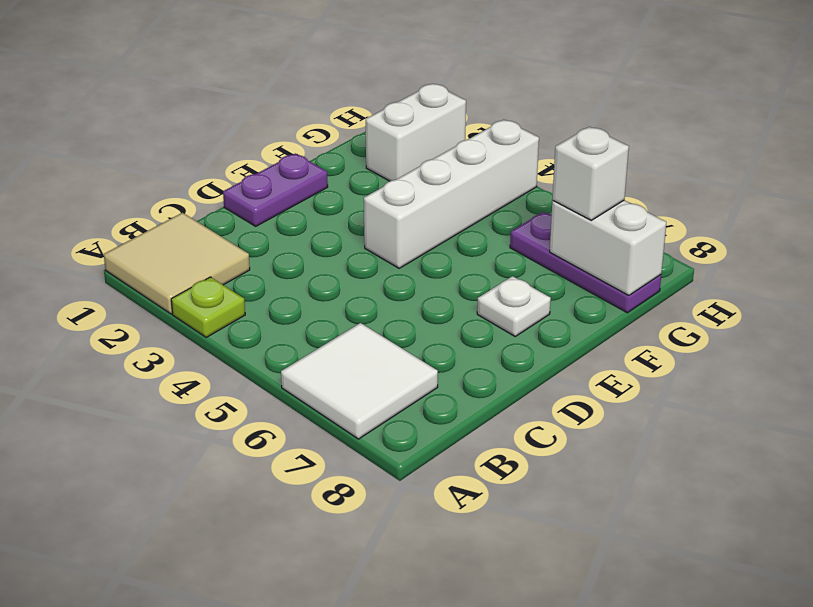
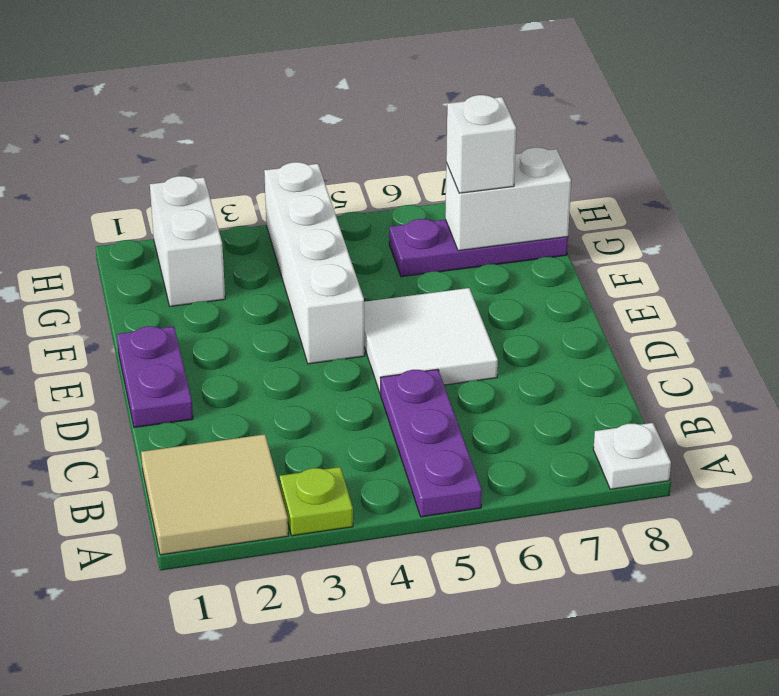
none -> purple 1x3 plate [380,369,482,517]
white 2x2 tile [281,323,438,439] -> white 2x2 tile moved to [364,288,498,394]
white 1x1 plate [477,276,551,336] -> white 1x1 plate moved to [593,423,671,489]

